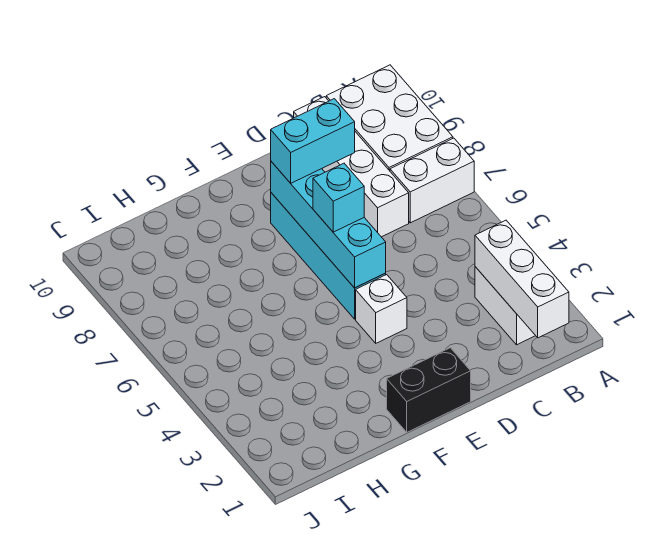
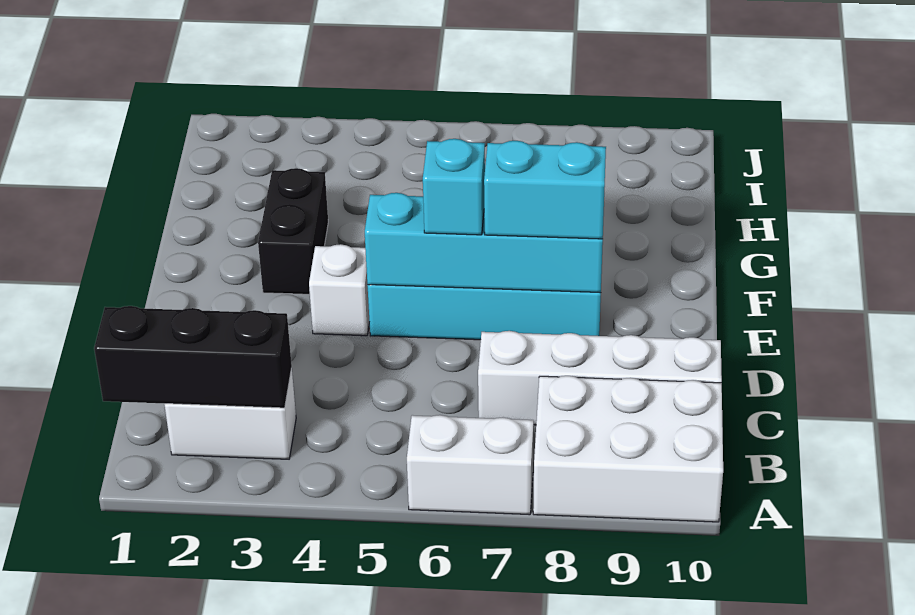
white 1x2 brick [390,138,474,223] -> white 1x2 brick turned to [407,415,534,515]
white 1x3 brick [475,220,569,338] -> black 1x3 brick [94,306,292,408]
cyan 1x2 brick [271,99,355,183] -> cyan 1x2 brick turned to [484,141,606,239]
black 1x2 brick [387,348,471,432] -> black 1x2 brick moved to [258,168,328,294]

